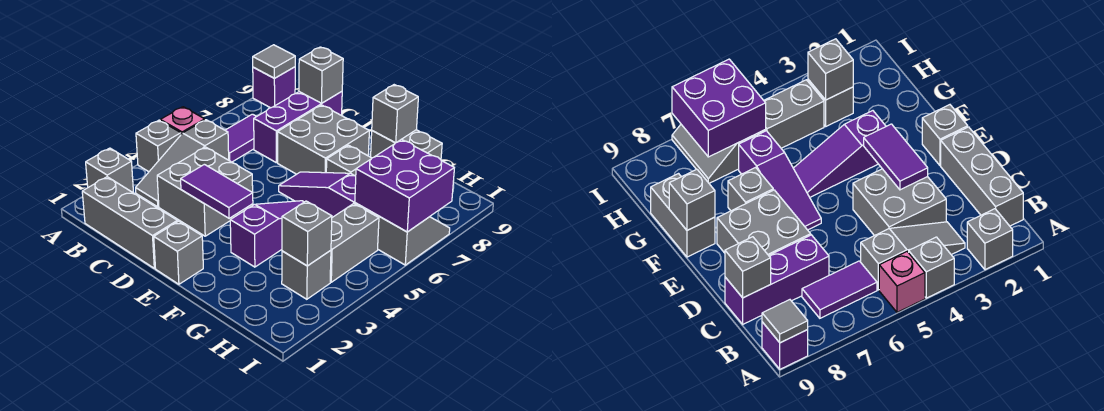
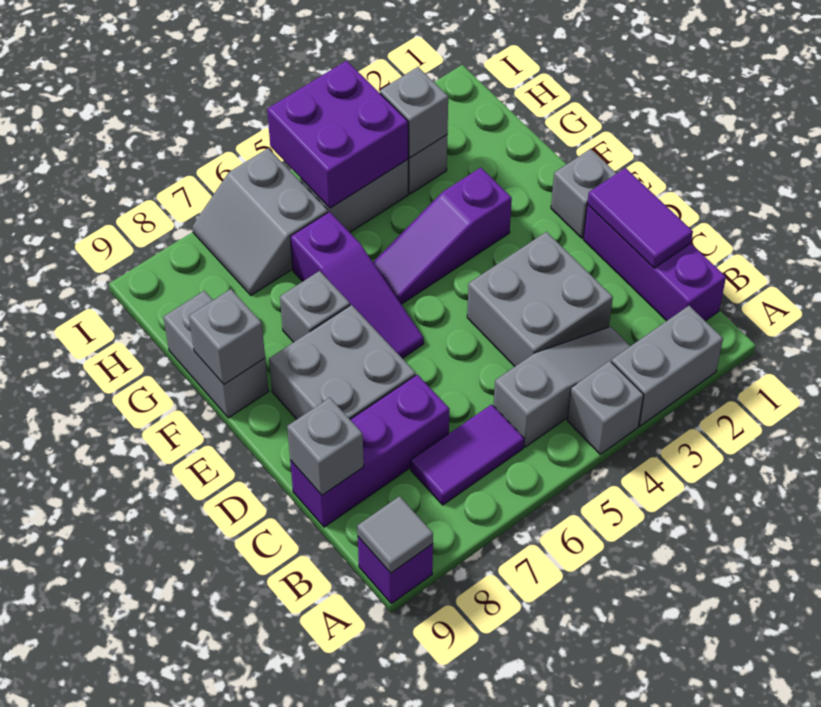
grey 1x1 brick [86,148,134,193] -> grey 1x2 brick [611,306,723,426]
pink 1x1 brick [160,107,205,134] -> none
grey 1x3 brick [82,177,177,268] -> purple 1x3 brick [583,205,726,321]
purple 1x2 tile [181,164,253,218] -> purple 1x2 tile moved to [587,168,693,268]
purple 2x2 brick [355,139,454,232] -> purple 2x2 brick moved to [267,61,408,208]

